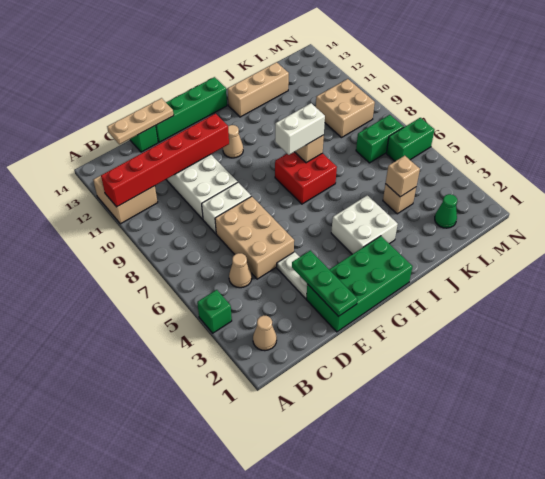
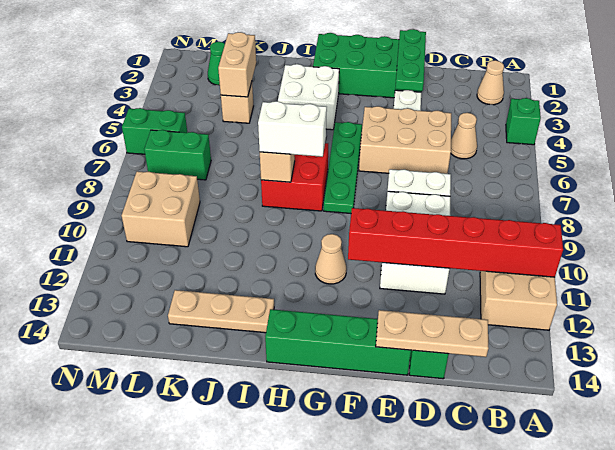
tan 2x3 brick [215,196,294,279] -> tan 2x3 brick turned to [359,106,451,174]
none -> green 1x4 plate [324,122,362,213]
tan 1x3 brick [228,62,289,117] -> tan 1x3 plate [168,290,274,333]
tan 1x1 brick [385,156,420,197] -> tan 1x2 brick [218,32,256,97]

